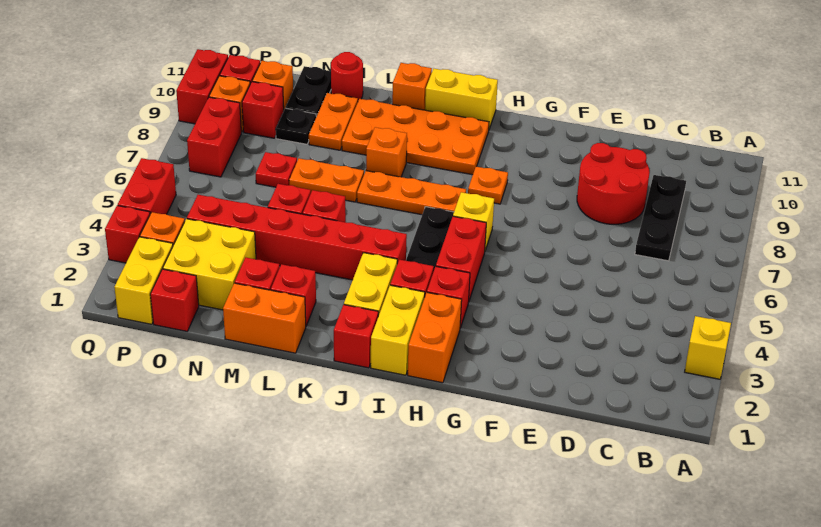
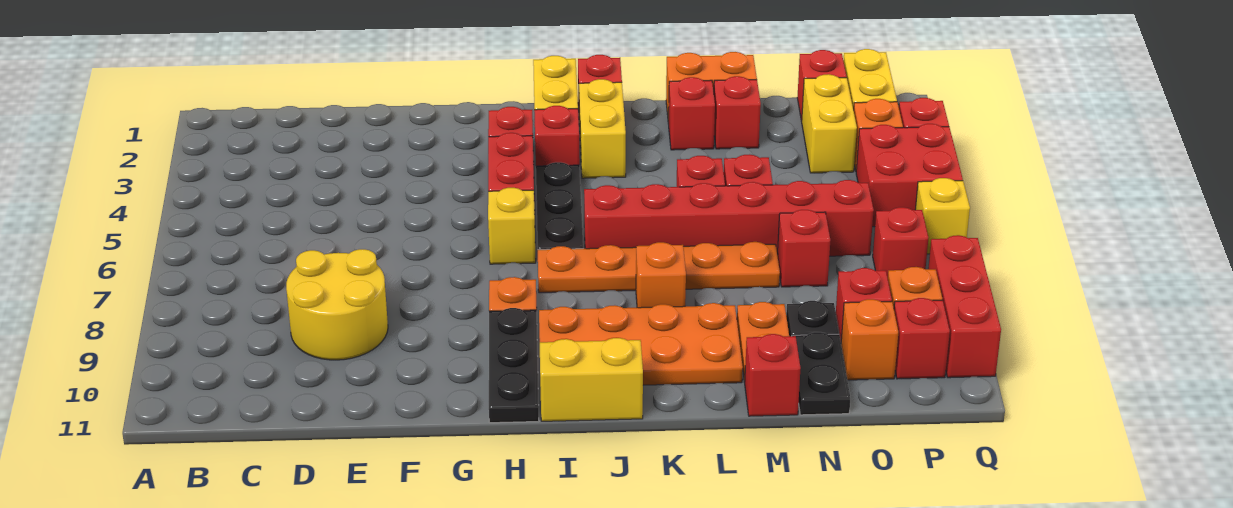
yellow 1x1 brick [685,316,731,379] -> yellow 1x1 brick moved to [915,178,970,254]
black 1x3 plate [635,175,686,261] -> black 1x3 plate moved to [489,308,539,423]
red 2x2 round brick [577,143,650,224] -> yellow 2x2 round brick [286,249,388,360]
orange 1x2 brick [408,293,462,383] -> none
red 1x6 brick [187,195,407,280] -> red 1x6 brick moved to [584,180,874,256]
orange 1x1 brick [392,63,432,110] -> none
red 1x1 round brick [331,52,363,101] -> red 1x1 brick [745,334,801,416]
yellow 2x2 brick [163,219,256,310] -> yellow 1x2 brick [802,74,857,173]
red 1x1 plate [256,152,297,187] -> red 1x1 brick [777,210,830,287]
red 1x2 brick [187,97,241,177] -> red 1x1 brick [873,207,928,278]
red 1x2 brick [118,158,176,214] -> red 2x2 brick [856,124,963,227]
red 1x2 brick [176,49,228,124] -> red 1x3 brick [928,235,1001,378]

